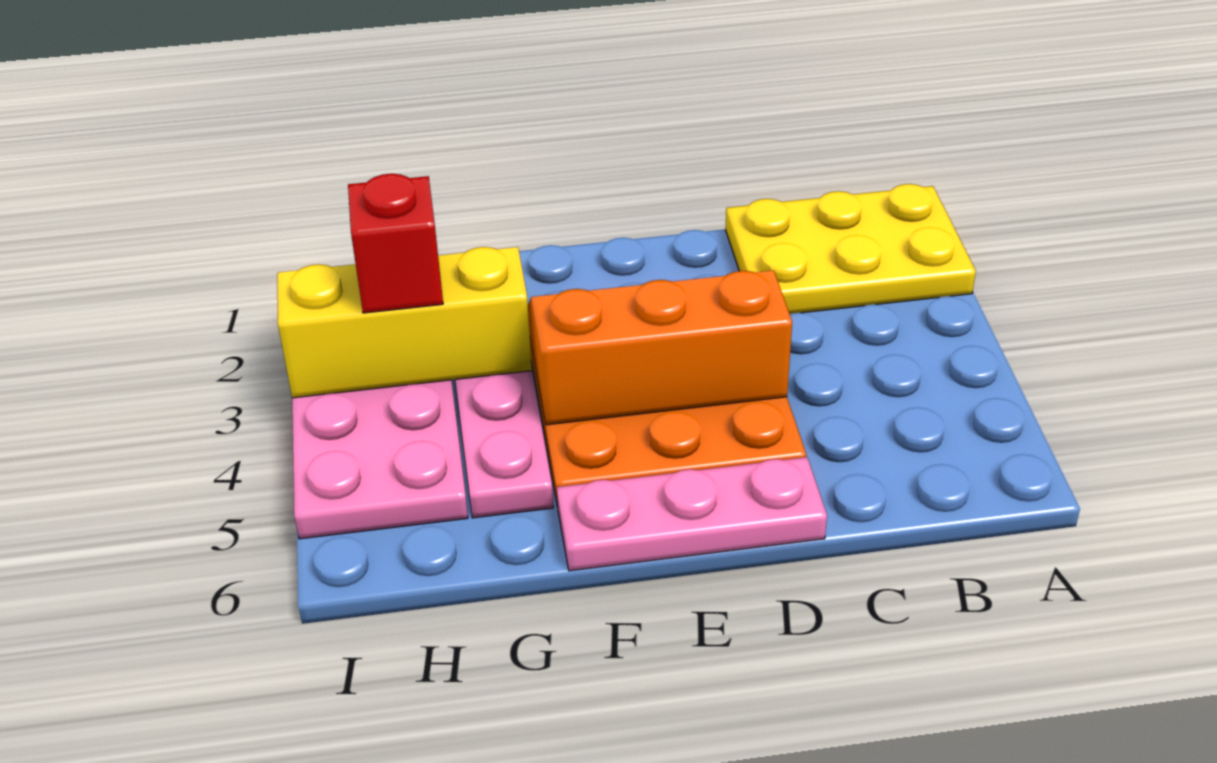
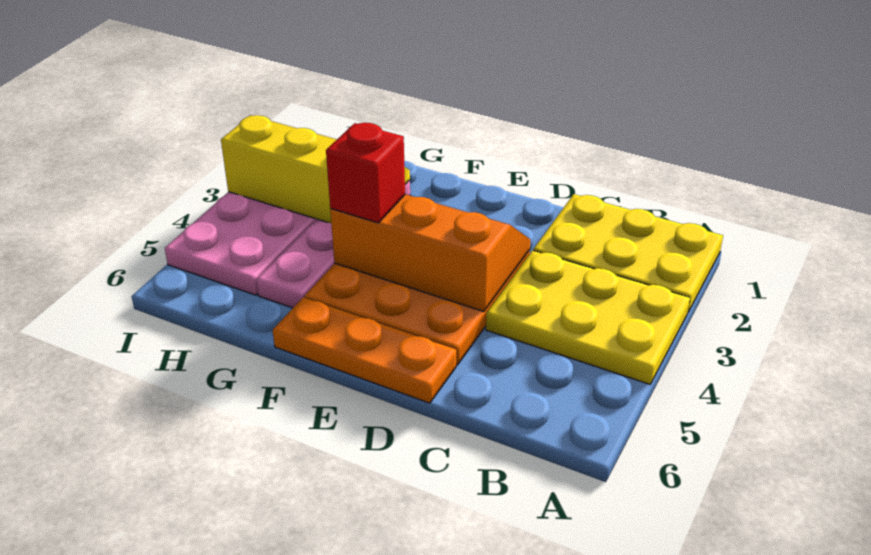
none -> yellow 2x3 plate [486,251,690,384]
pink 1x3 plate [557,457,827,571] -> orange 1x3 plate [273,297,456,403]
red 1x1 brick [348,174,443,313] -> red 1x1 brick moved to [326,123,405,223]

